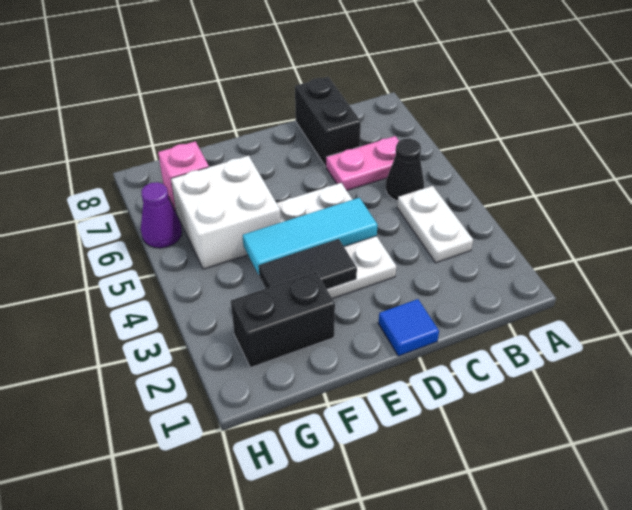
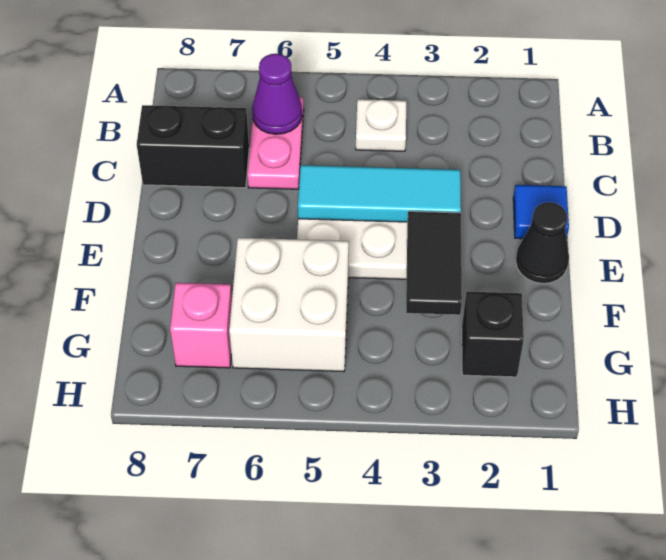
white 1x2 plate [397,186,473,263] -> white 1x1 plate [356,99,406,151]
black 1x1 cone [386,139,424,201] -> black 1x1 cone moved to [516,202,569,284]
cyan 1x3 tile [243,198,378,274] -> cyan 1x3 tile turned to [298,165,461,222]
black 1x2 brick [231,272,335,368] -> black 1x1 brick [462,292,524,377]
purple 1x1 cone [141,182,182,248] -> purple 1x1 cone moved to [252,54,302,134]

